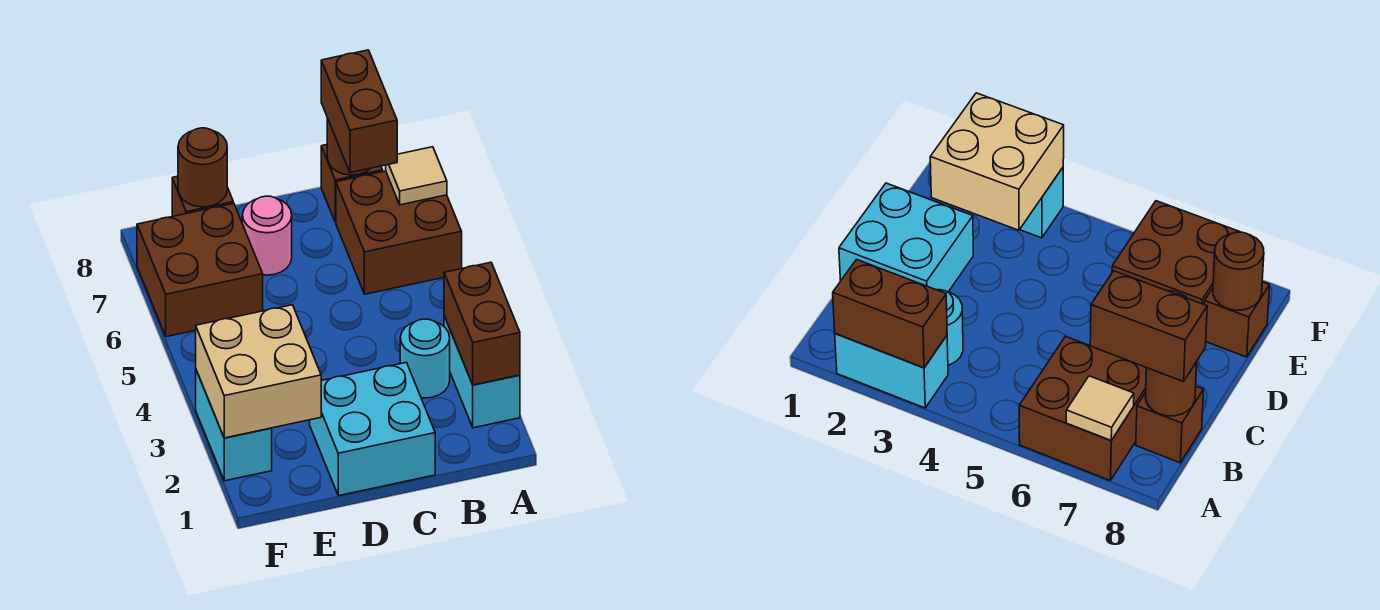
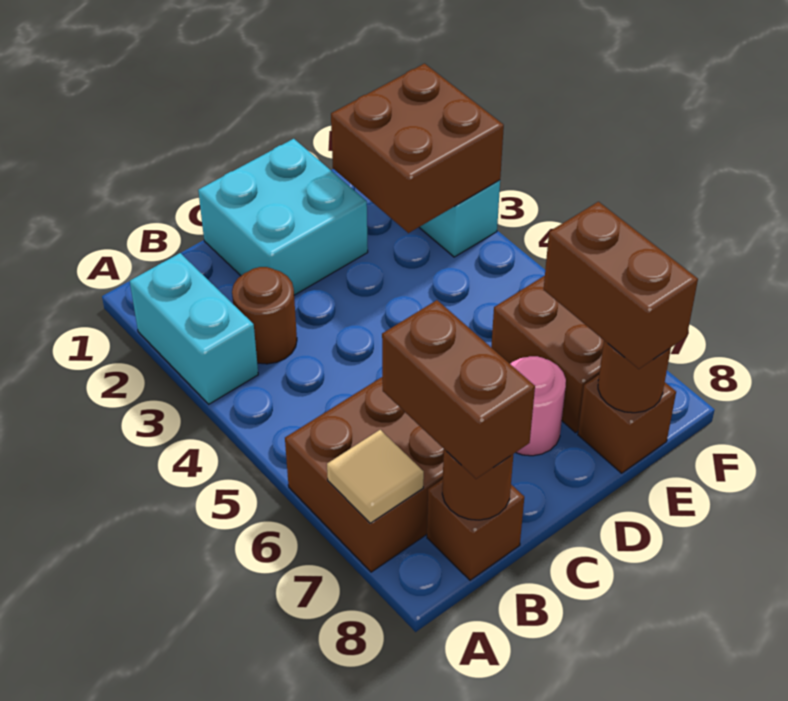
brown 1x2 brick [444,262,520,385] -> brown 1x2 brick moved to [544,202,698,369]
cyan 1x1 round brick [400,319,450,398] -> brown 1x1 round brick [232,267,297,364]
tan 2x2 brick [196,305,321,438] -> brown 2x2 brick [331,64,504,233]

